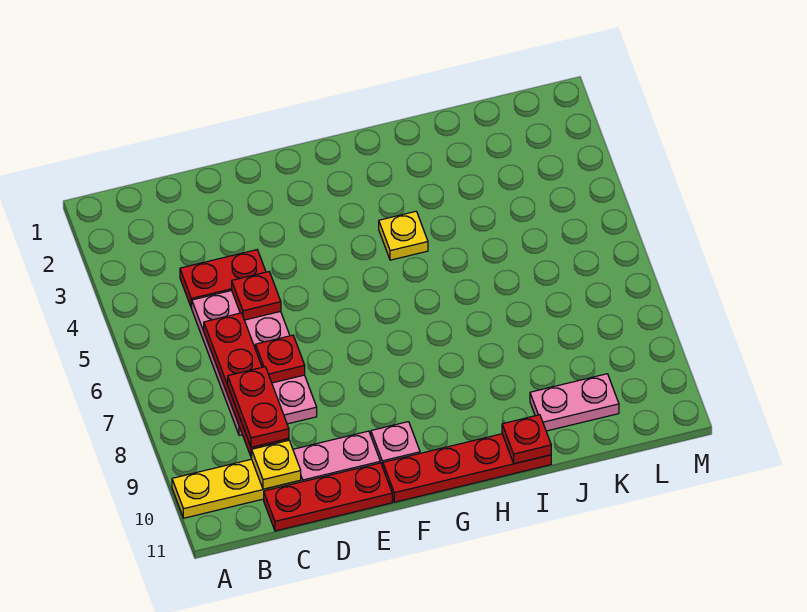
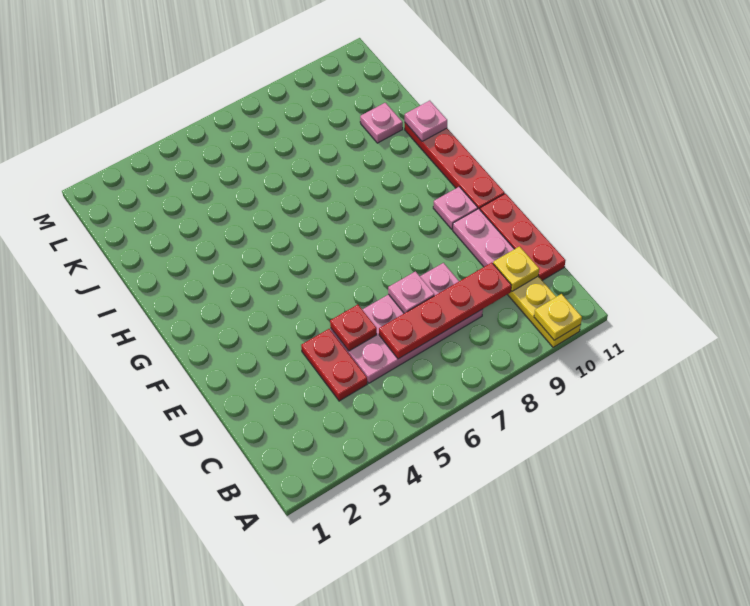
red 1x2 plate [228,367,289,447] -> none
red 1x1 plate [255,335,305,383] -> pink 1x1 plate [388,272,434,313]
yellow 1x1 plate [379,211,428,260] -> yellow 1x1 plate moved to [534,294,582,340]
red 1x1 plate [502,415,551,464] -> pink 1x1 plate [405,101,447,141]
pink 1x2 plate [530,374,619,431] -> pink 1x1 plate [360,103,403,143]

